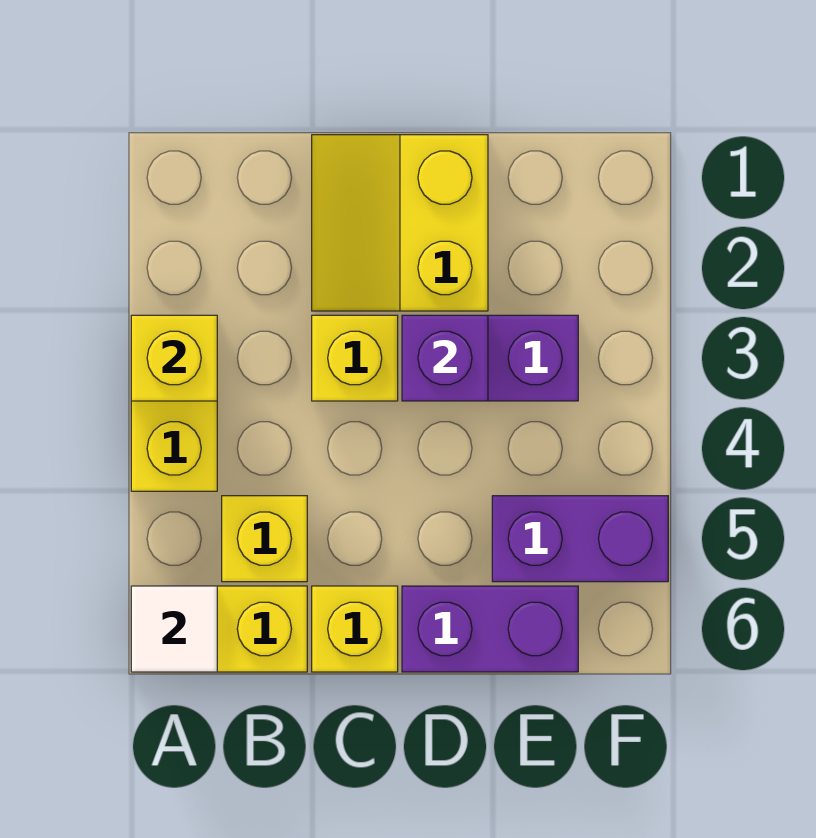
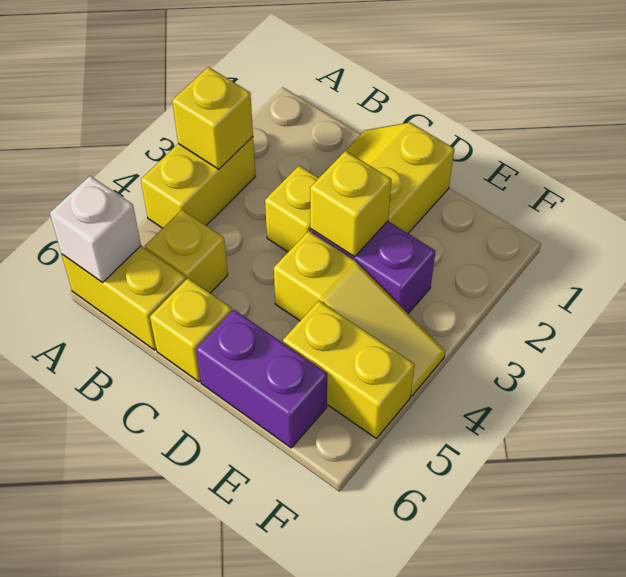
white 1x1 tile [131,586,217,672] -> white 1x1 brick [50,176,141,283]
purple 1x1 brick [402,315,488,401] -> yellow 1x1 brick [310,151,391,257]
none -> yellow 1x3 slope [274,231,445,396]
purple 1x2 brick [492,496,668,582] -> yellow 1x2 brick [283,301,415,438]

